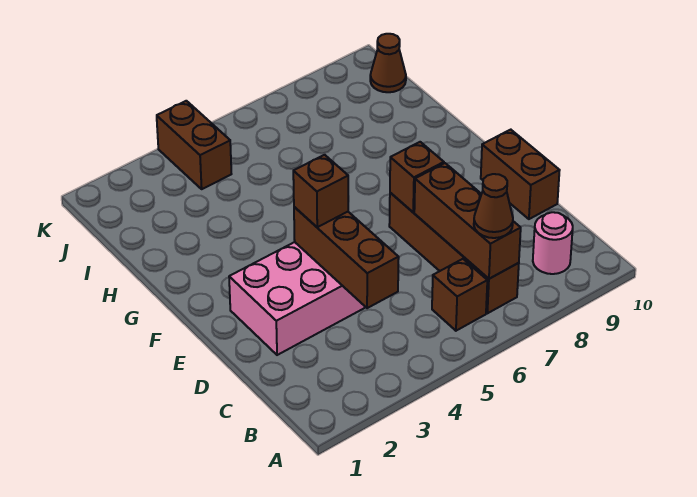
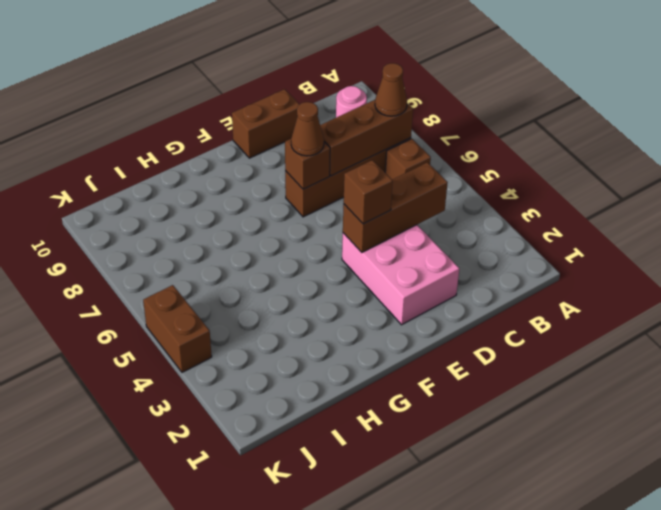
brown 1x2 brick [157,101,231,189] -> brown 1x2 brick turned to [143,285,212,372]
brown 1x1 cone [370,34,406,92] -> brown 1x1 cone moved to [291,102,324,156]

